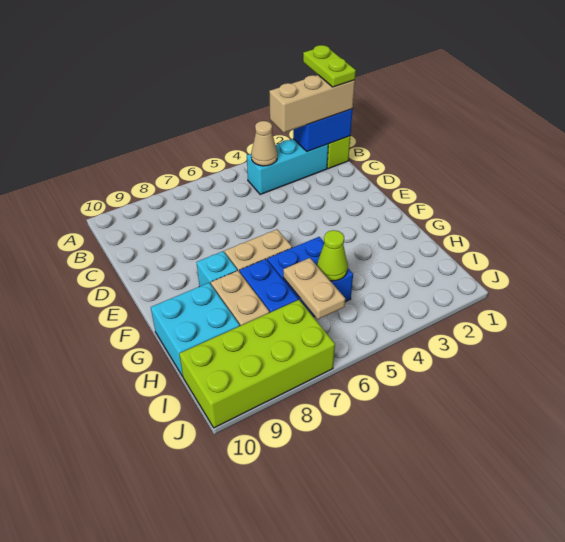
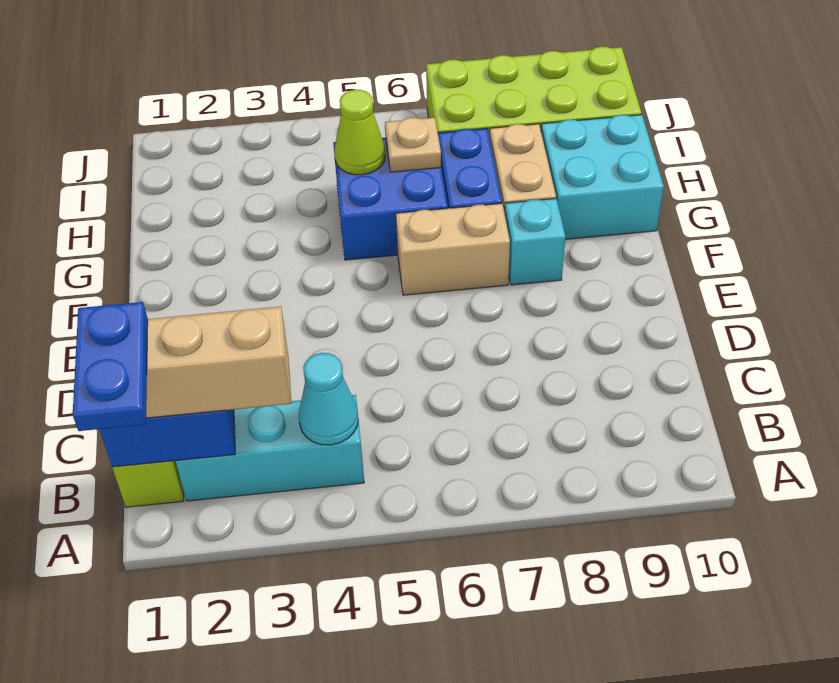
lime 1x2 plate [303,45,356,87] -> blue 1x2 plate [73,302,148,431]
tan 1x1 cone [251,121,277,166] -> cyan 1x1 cone [299,353,358,445]
tan 1x2 plate [283,258,345,319] -> tan 1x1 plate [385,118,441,172]

